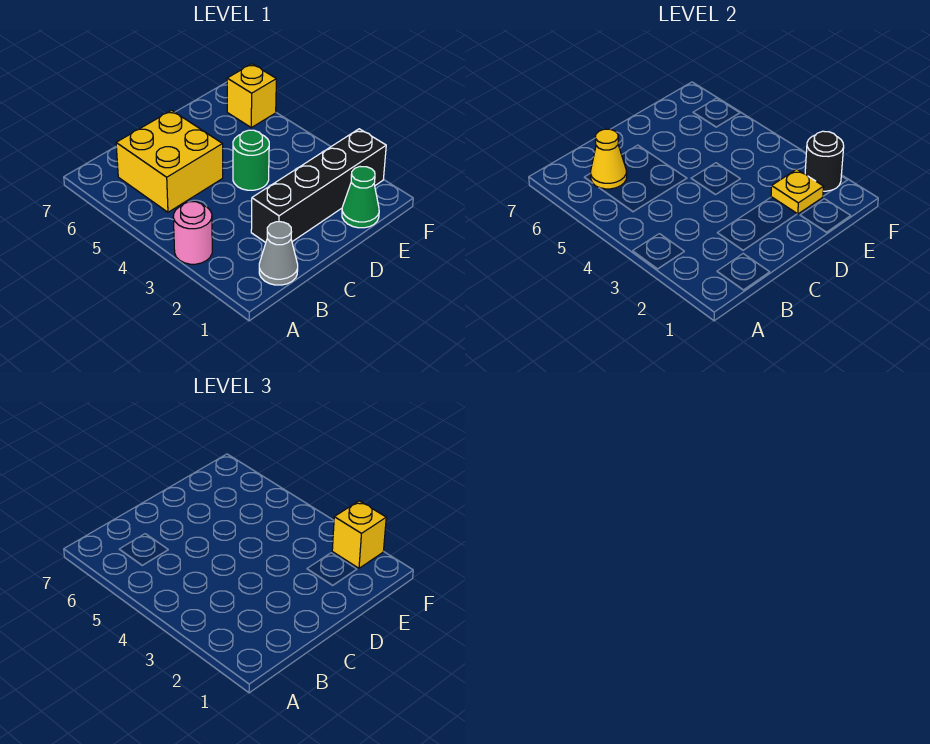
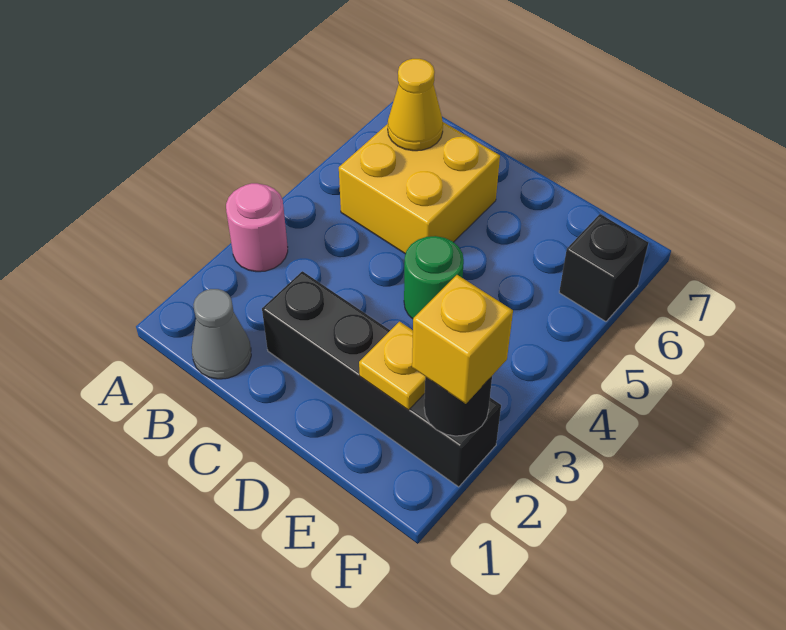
green 1x1 cone [342,167,379,228] -> none
yellow 1x1 brick [227,64,276,128] -> black 1x1 brick [559,214,648,321]

